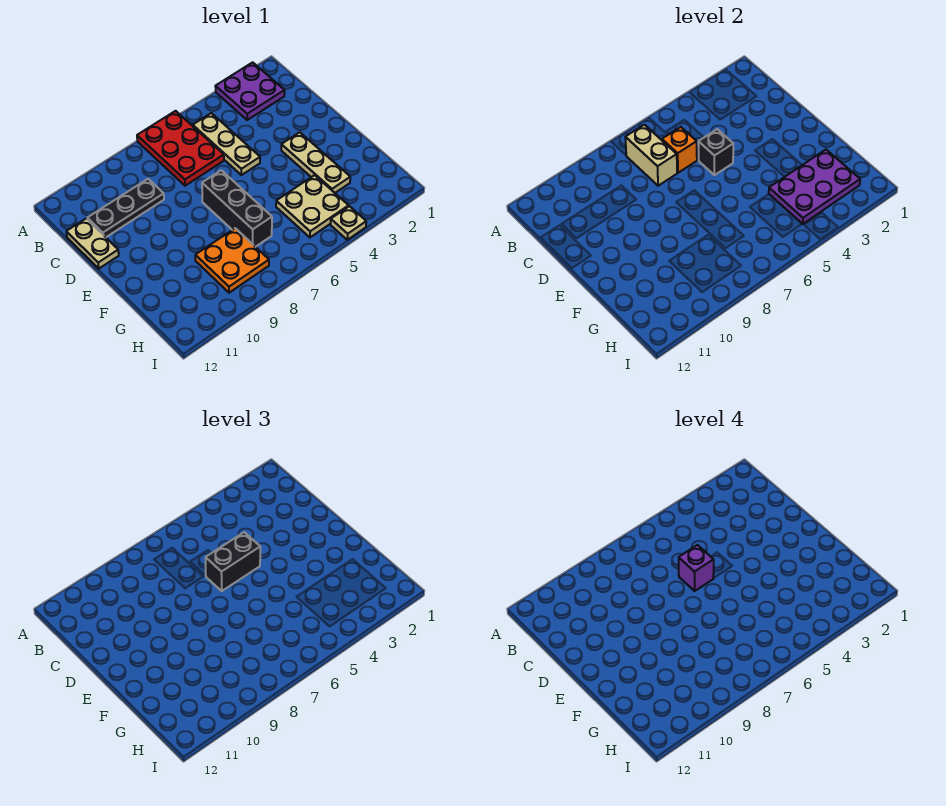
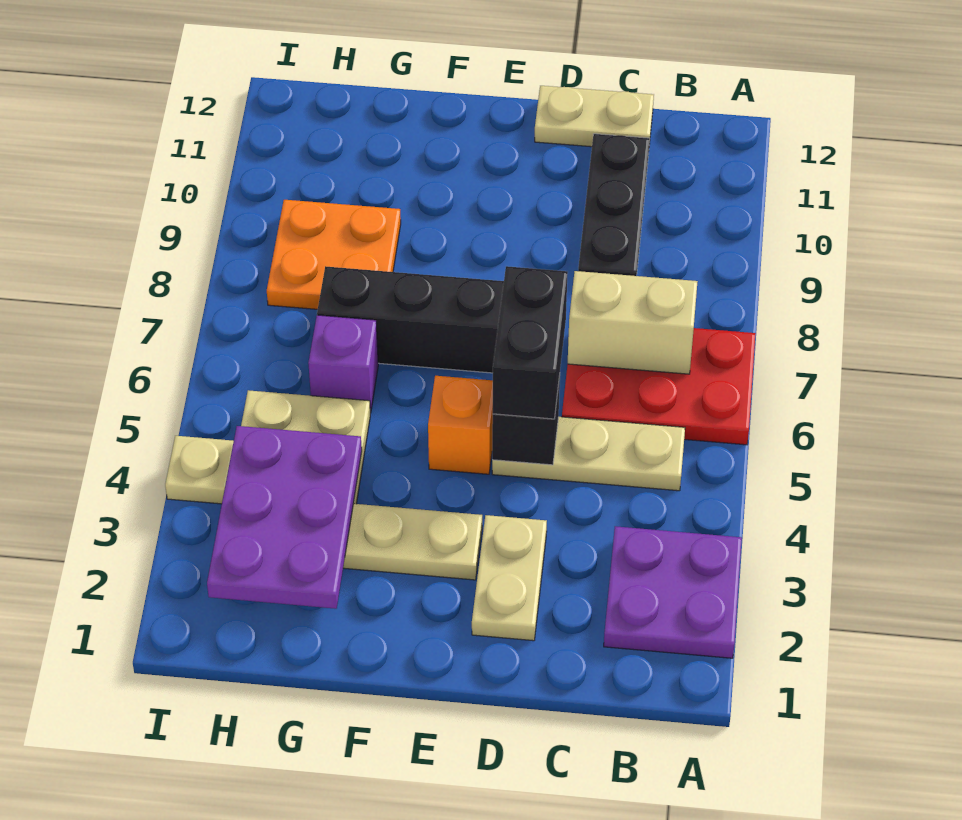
orange 1x1 brick [662,127,697,173] -> orange 1x1 brick moved to [428,376,493,474]
none -> tan 1x2 plate [472,515,547,641]
purple 1x1 brick [679,545,714,591] -> purple 1x1 brick moved to [308,315,378,413]

